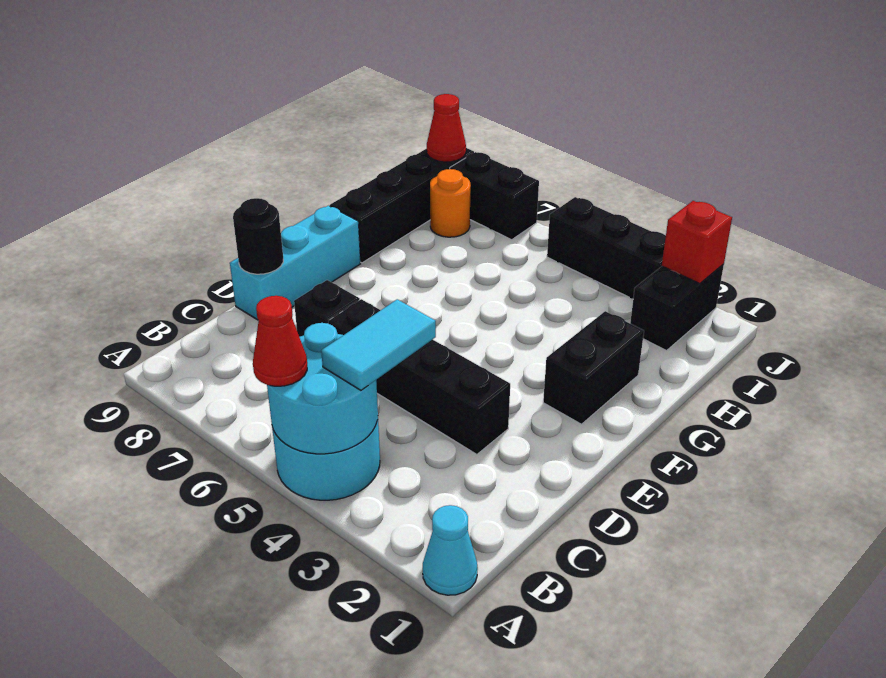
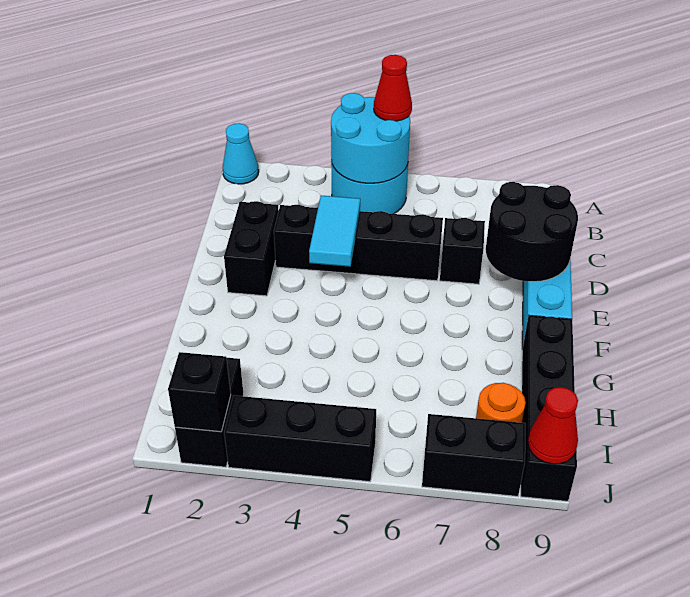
cyan 1x2 tile [321,299,436,390] -> cyan 1x2 tile moved to [309,196,360,267]
black 1x1 round brick [233,198,283,274] -> black 2x2 round brick [486,182,578,282]
black 1x2 brick [543,311,644,424] -> black 1x2 brick moved to [224,201,279,296]
red 1x1 brick [662,201,732,284] -> black 1x1 brick [168,352,231,432]

